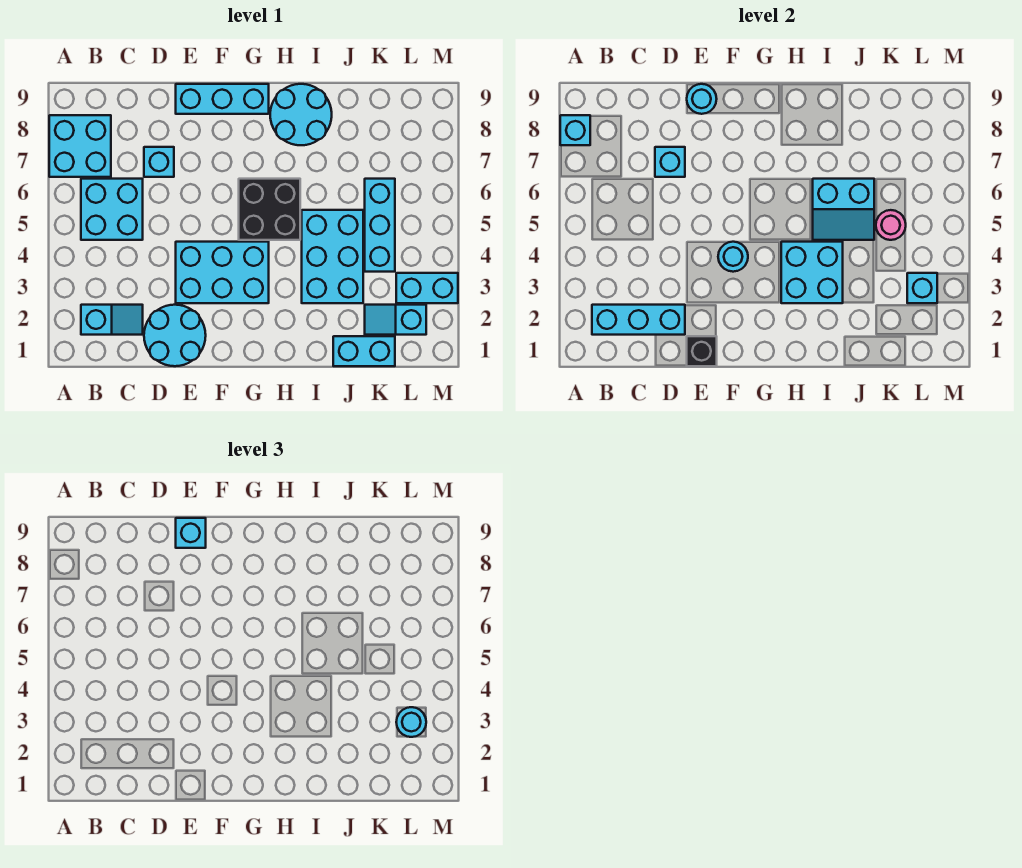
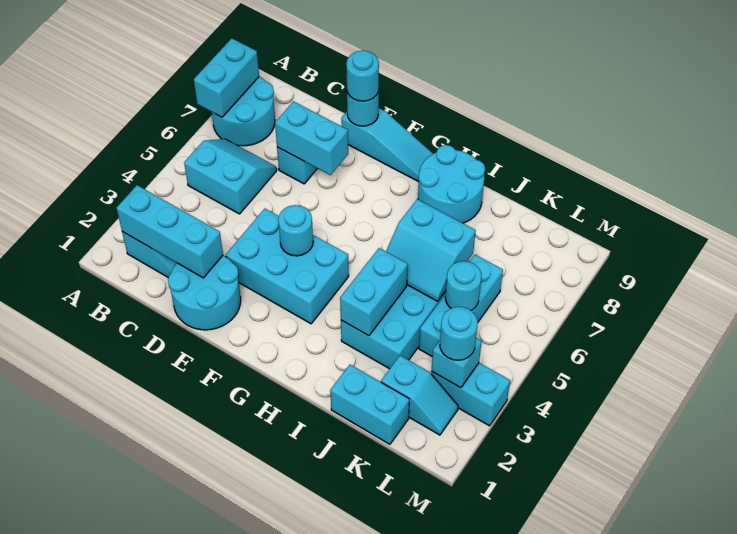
cyan 2x2 brick [49,115,111,177] -> cyan 2x2 round brick [212,77,275,146]
cyan 1x1 brick [560,115,590,145] -> cyan 1x2 brick [194,38,259,117]
cyan 2x2 brick [81,179,143,240] -> cyan 2x2 slope [184,139,277,214]
cyan 1x1 brick [655,147,685,177] -> cyan 1x2 brick [275,101,348,175]
black 1x1 brick [687,336,717,366] -> none
cyan 1x3 brick [176,84,269,114] -> cyan 1x3 slope [341,108,433,182]
cyan 1x1 brick [176,518,206,548] -> cyan 1x1 round brick [346,50,379,101]
black 2x2 brick [239,179,300,240] -> none
cyan 2x2 brick [781,242,843,303] -> cyan 1x2 brick [340,248,408,336]
cyan 1x2 slope [365,305,426,335] -> cyan 1x2 slope turned to [381,356,458,435]
pink 1x1 round brick [876,210,906,240] -> cyan 1x1 round brick [445,261,481,310]

